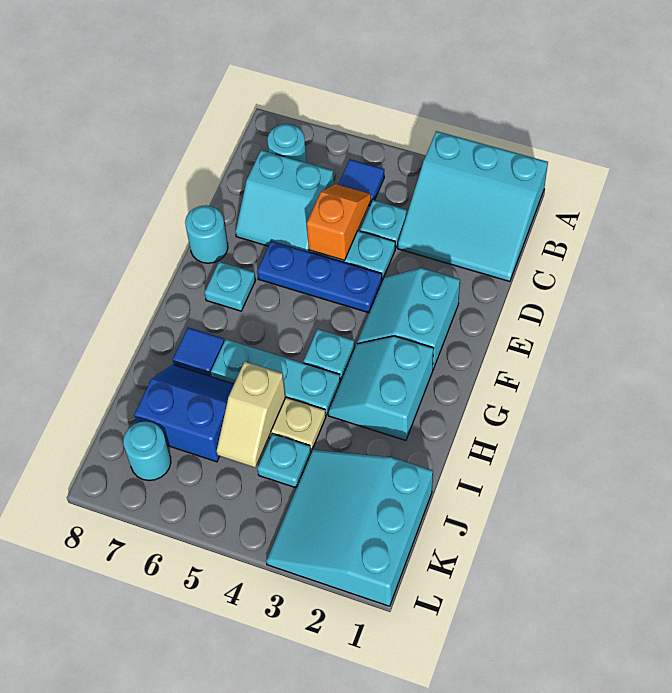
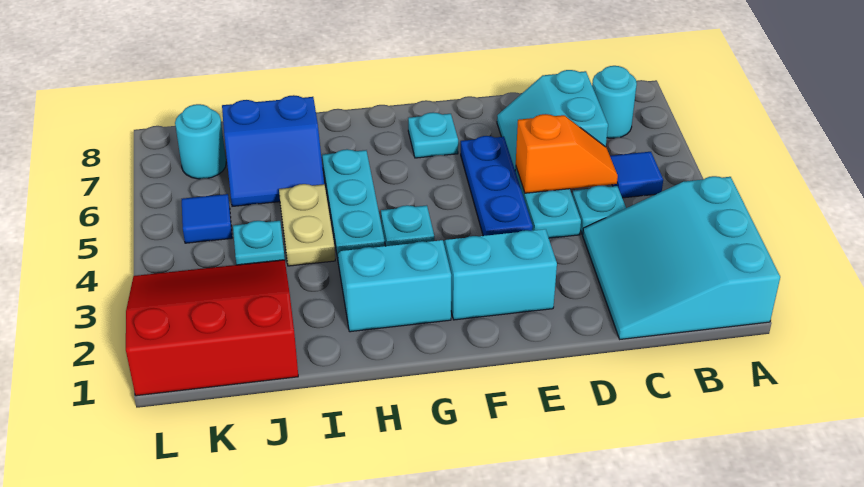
cyan 1x1 round brick [185,205,228,263] -> none
blue 1x1 tile [173,327,224,377] -> blue 1x1 tile moved to [182,194,232,243]
tan 1x2 slope [217,362,286,467] -> none
blue 2x2 slope [134,365,234,462] -> blue 2x2 slope turned to [222,95,324,206]
cyan 3x3 slope [266,450,433,606] -> red 3x3 slope [126,260,298,396]

